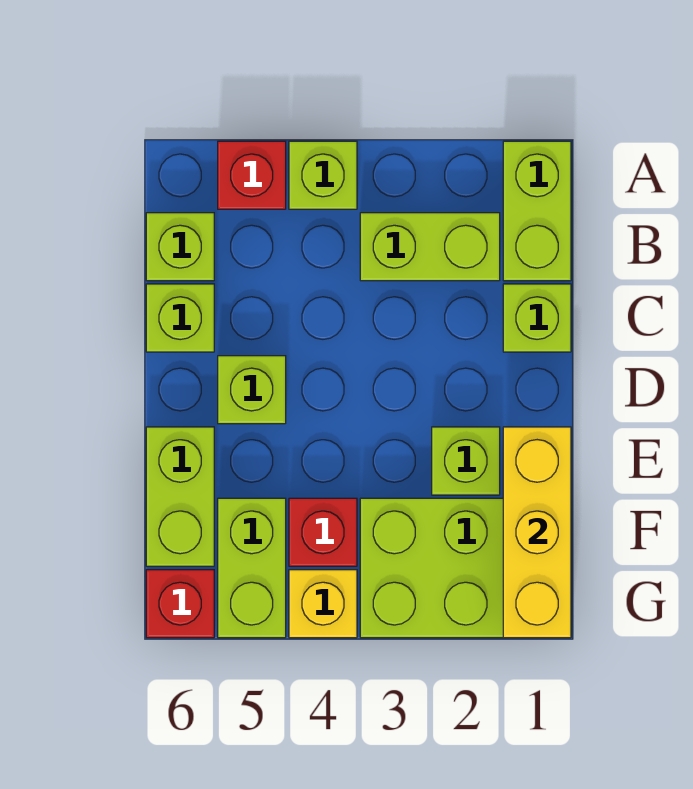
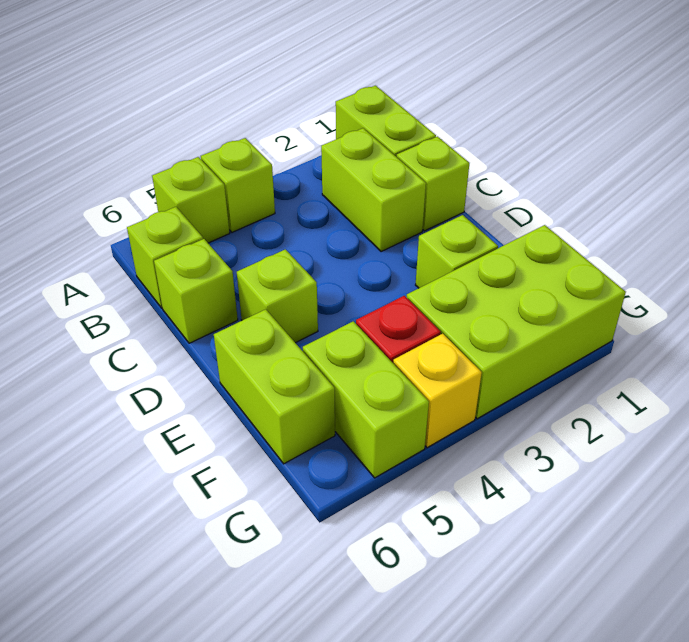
red 1x1 brick [218,141,286,209] -> lime 1x1 brick [152,157,230,243]
lime 1x2 brick [360,213,500,281] -> lime 1x2 brick turned to [321,128,426,252]
yellow 1x3 brick [503,427,571,638] -> none
red 1x1 brick [146,570,214,638] -> none

